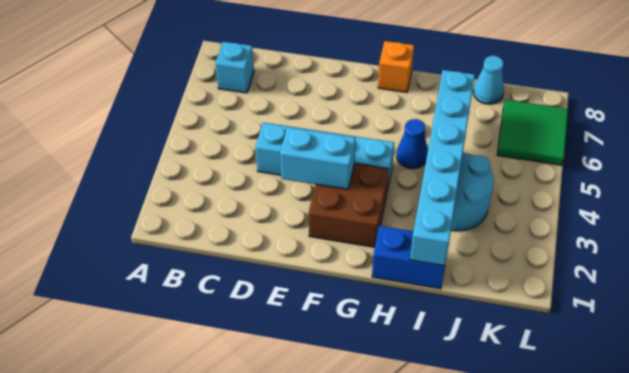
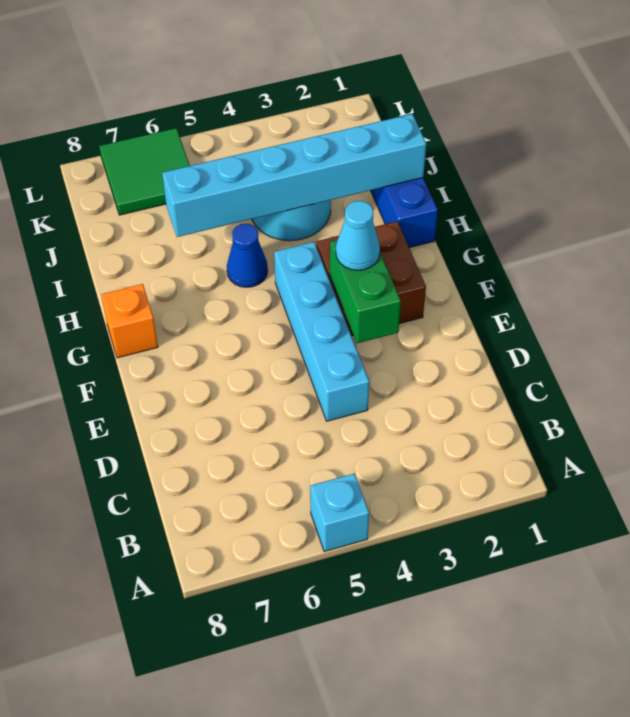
cyan 1x1 brick [215,42,254,93] -> cyan 1x1 brick moved to [310,473,369,552]
cyan 1x2 brick [280,127,355,189] -> green 1x2 brick [330,240,401,343]
cyan 1x1 cone [473,56,504,104] -> cyan 1x1 cone moved to [336,201,380,270]

